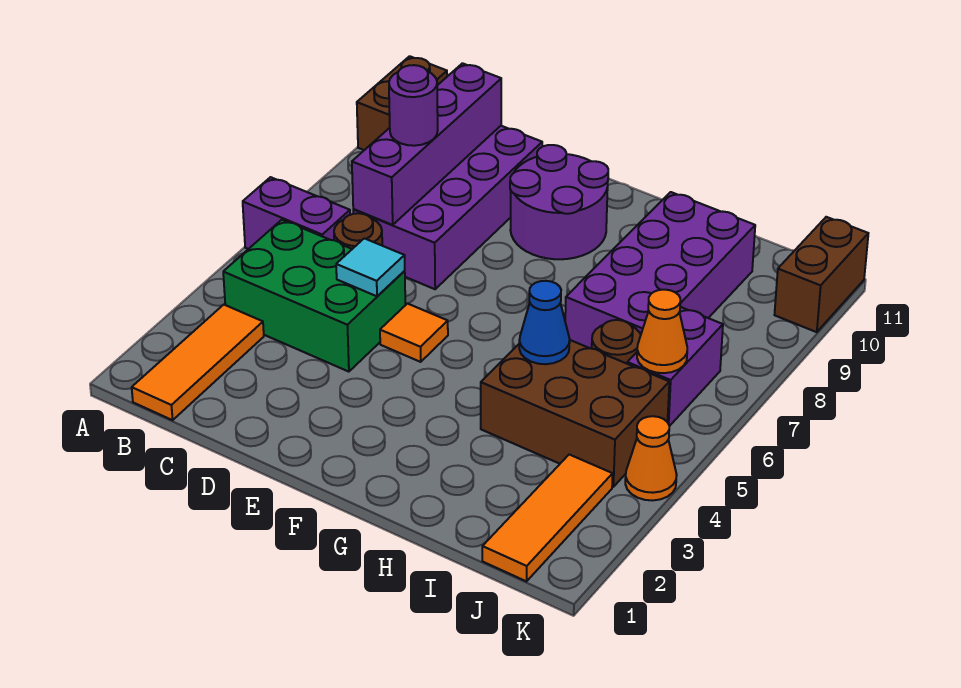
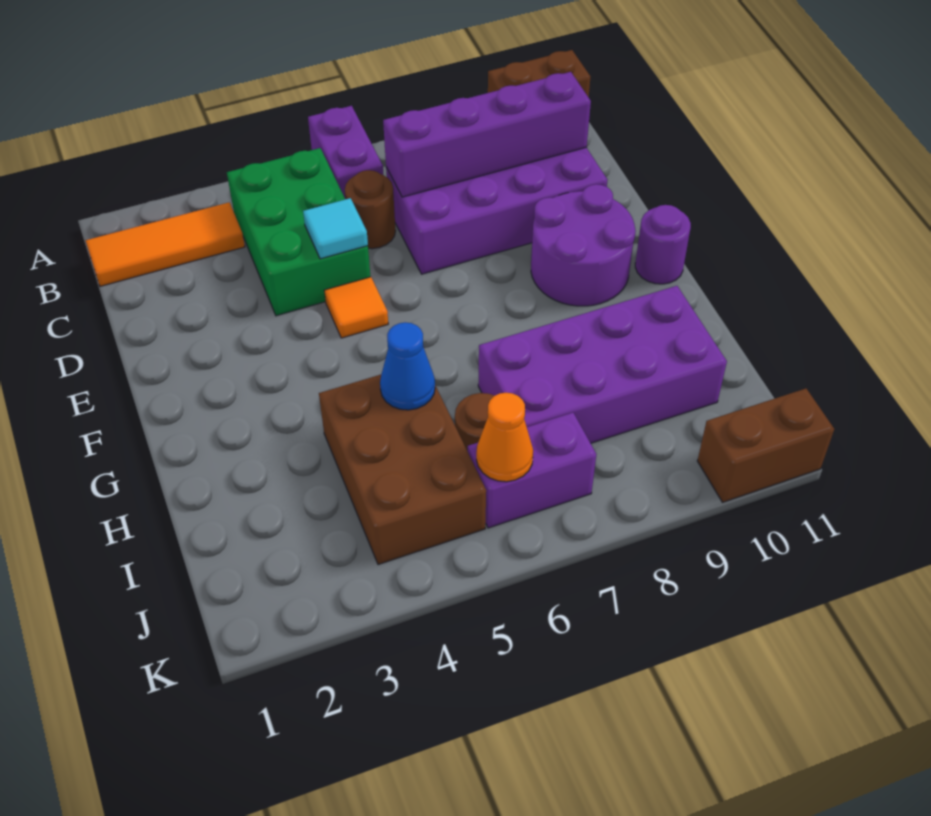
purple 1x1 round brick [389,65,438,146] -> purple 1x1 round brick moved to [635,205,691,284]
orange 1x3 tile [482,455,613,581] -> none
orange 1x1 cone [625,416,677,500] -> none

